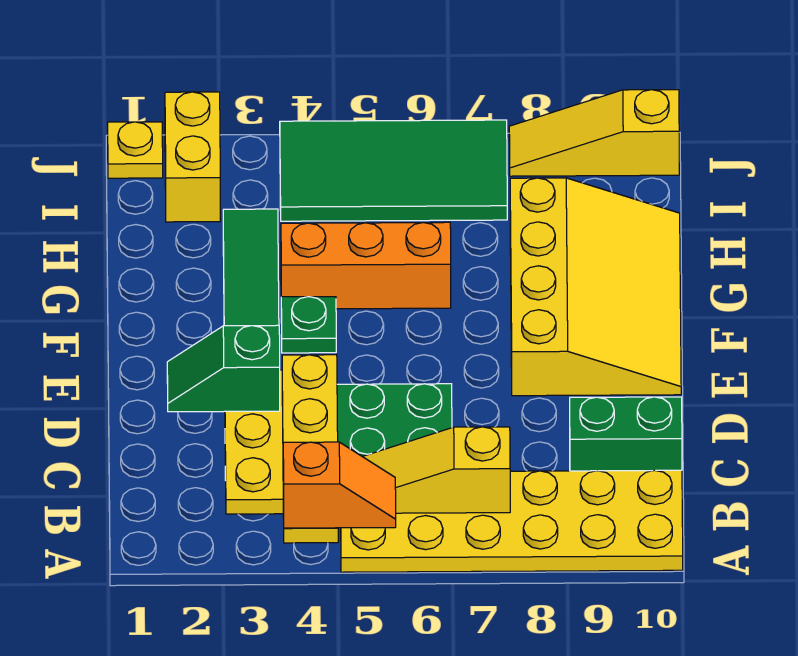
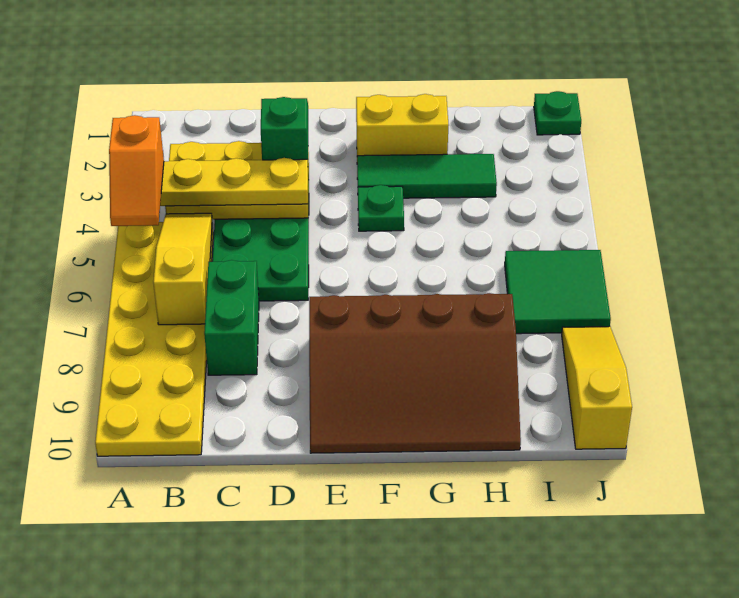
green 1x2 brick [570,397,682,471] -> green 1x2 brick moved to [204,260,259,375]
yellow 3x4 slope [510,178,681,396] -> brown 3x4 slope [309,293,521,453]
orange 1x3 brick [281,222,451,309] -> none
yellow 1x2 brick [165,92,220,222] -> yellow 1x2 brick moved to [356,94,449,156]
green 2x4 tile [280,120,507,221] -> green 2x2 tile [505,250,611,334]
yellow 1x1 plate [108,122,163,178] -> green 1x1 plate [534,91,581,135]

